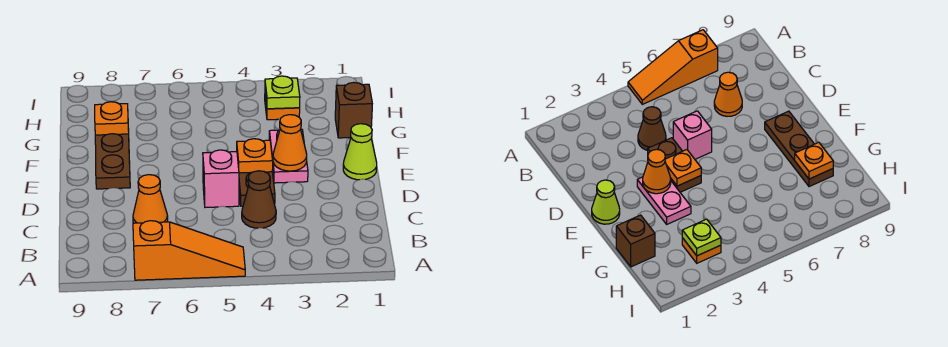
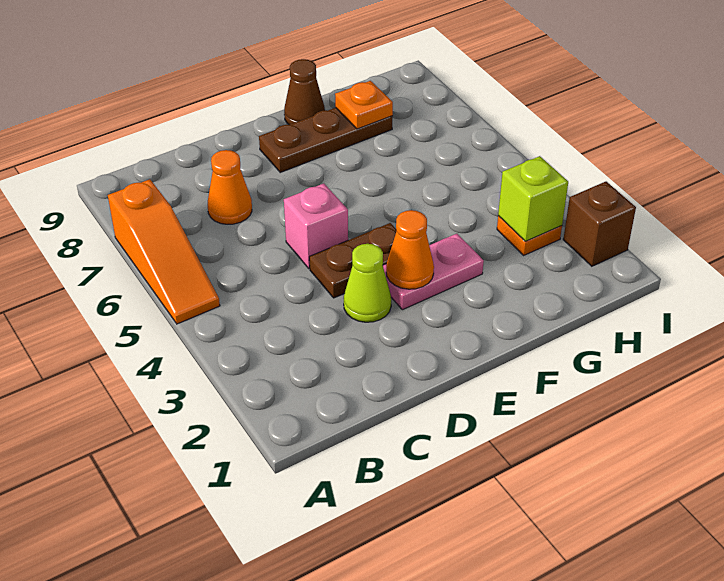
brown 1x1 cone [242,171,276,228] -> brown 1x1 cone moved to [284,59,325,125]
lime 1x1 cone [343,124,377,180] -> lime 1x1 cone moved to [344,244,391,322]
orange 1x1 plate [237,139,273,173] -> none
brown 1x1 brick [335,82,372,138] -> brown 1x1 brick moved to [563,182,636,266]
lime 1x1 plate [265,76,300,109] -> lime 1x1 brick [498,156,568,241]

